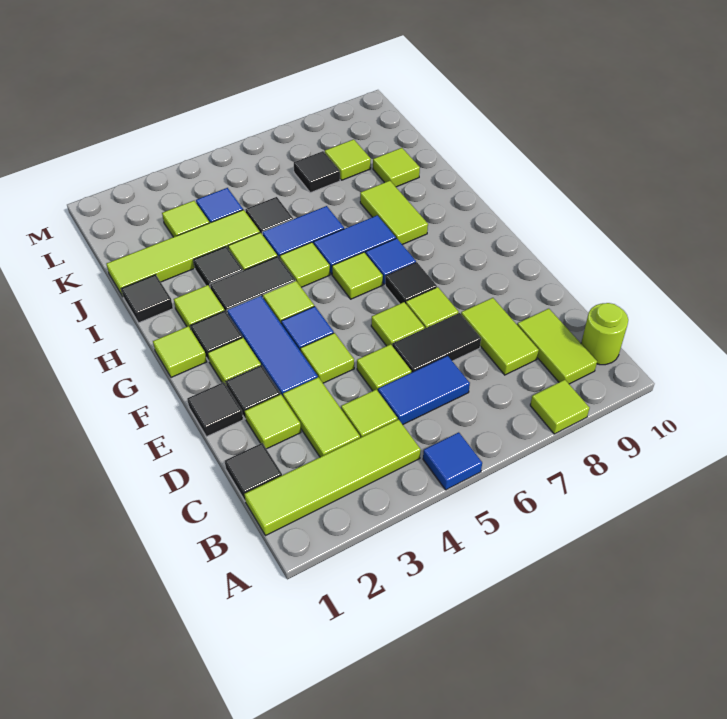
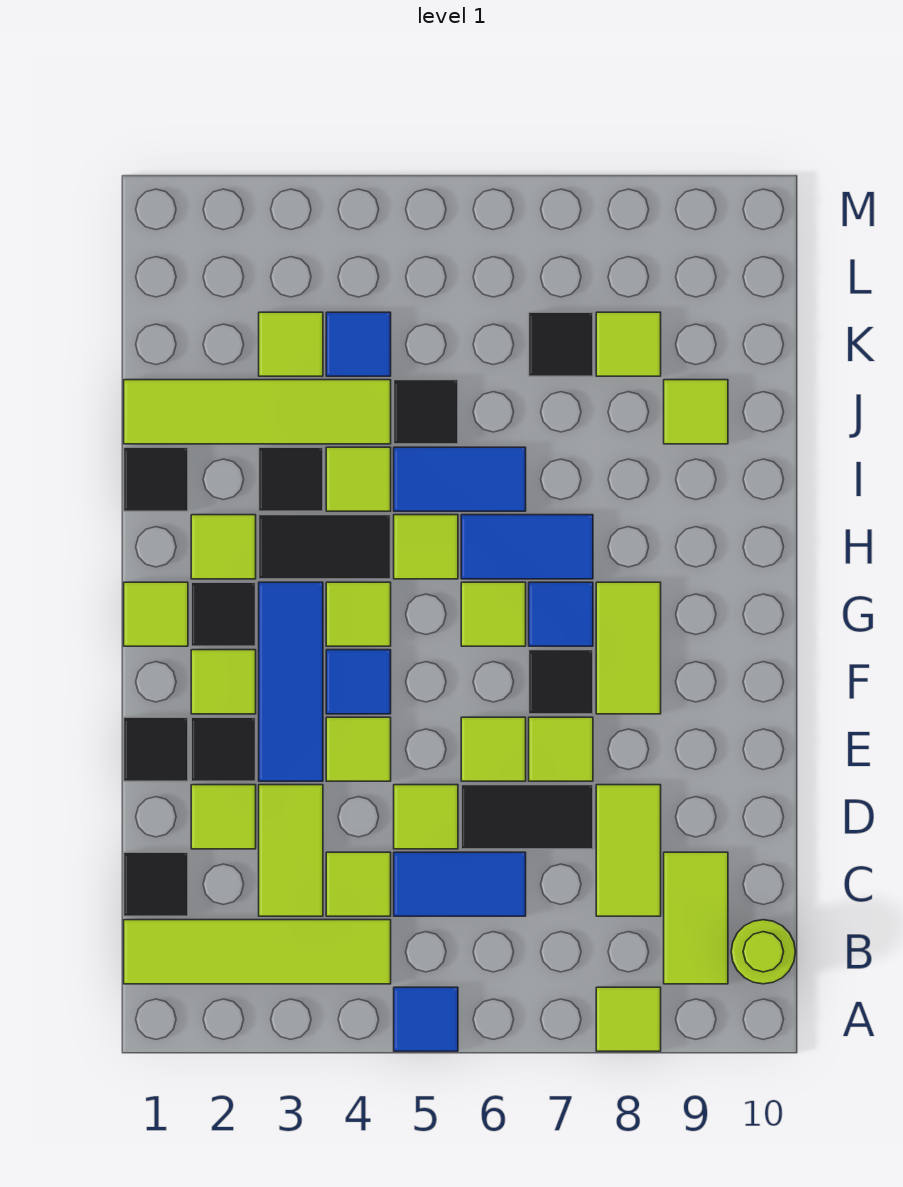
lime 1x2 tile [360,181,428,244] -> lime 1x2 tile moved to [596,582,661,714]

